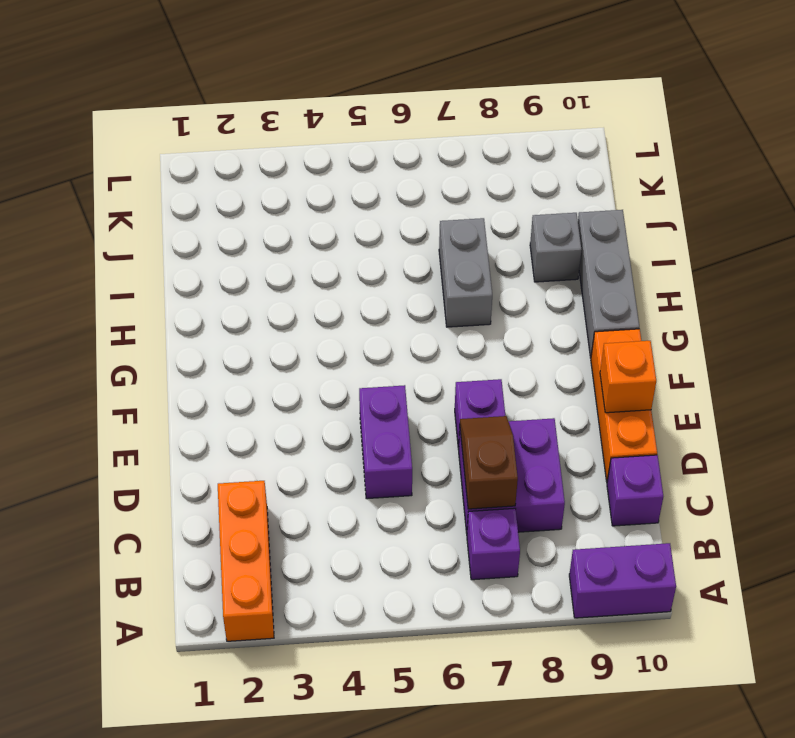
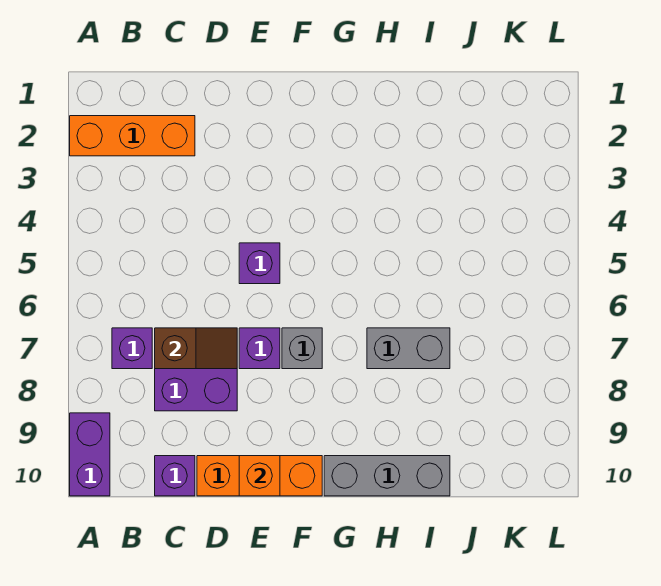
purple 1x2 brick [359,385,412,499] -> purple 1x1 brick [239,243,280,284]
grey 1x1 brick [530,213,581,282] -> grey 1x1 brick moved to [282,328,322,369]

